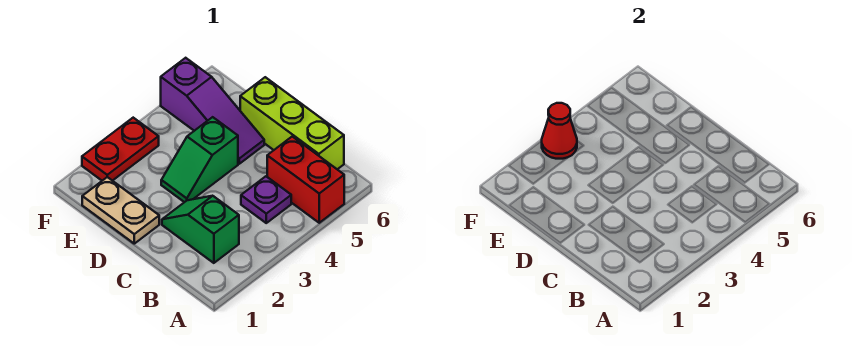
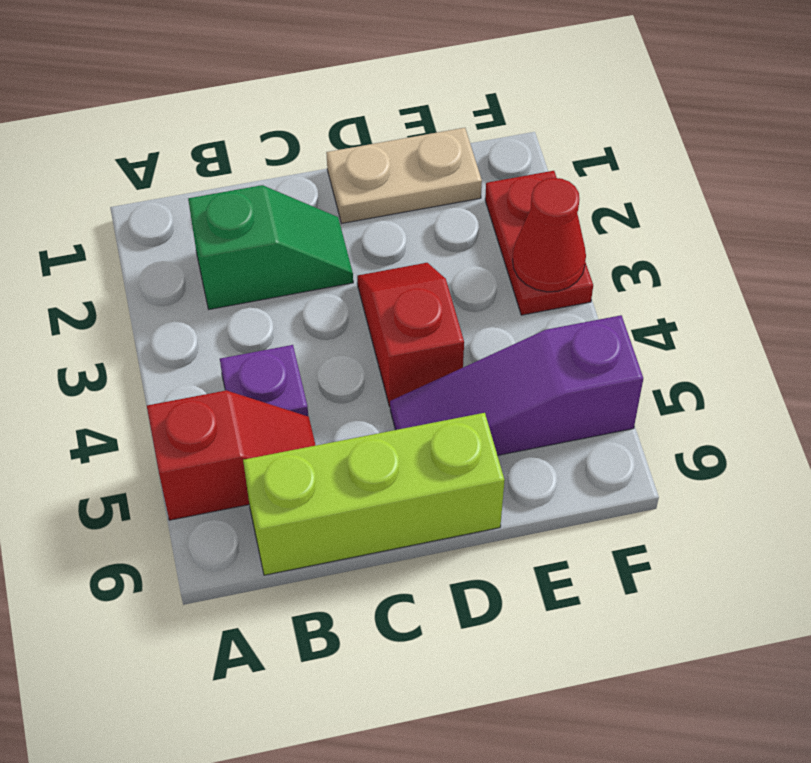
red 1x2 brick [267,136,344,223] -> red 1x2 slope [147,390,316,520]
green 1x2 slope [161,117,238,202] -> red 1x2 slope [357,263,464,407]

